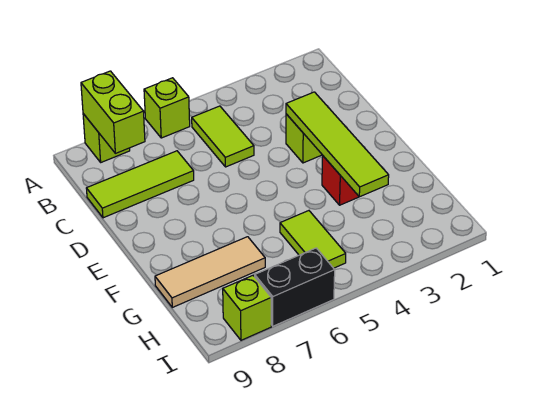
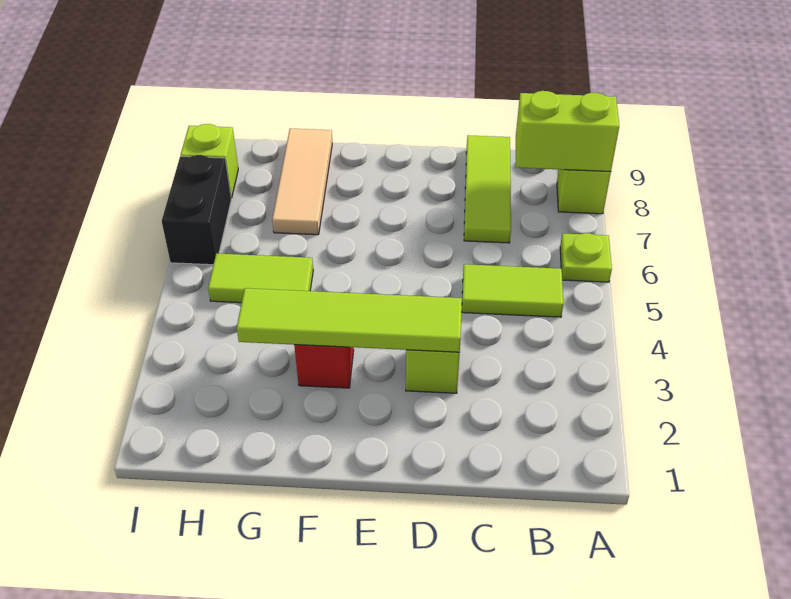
lime 1x1 brick [144,78,190,138] -> lime 1x1 plate [560,233,612,282]

